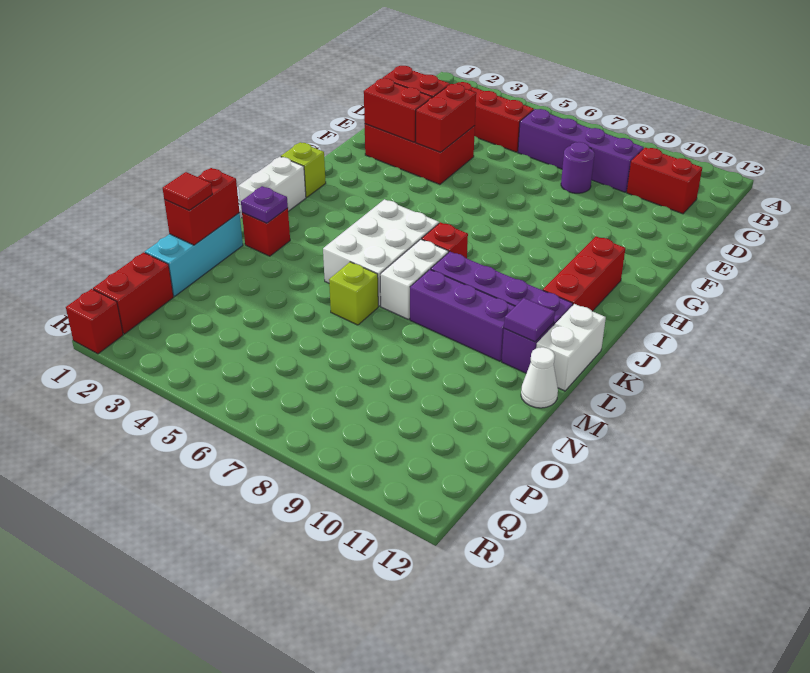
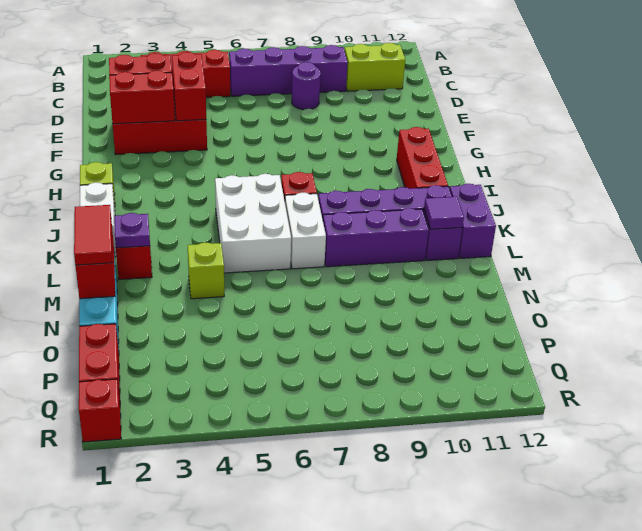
red 1x2 brick [627,147,702,214] -> lime 1x2 brick [345,43,405,91]
white 1x2 brick [536,304,606,391] -> purple 1x2 brick [450,184,496,258]
lime 1x1 brick [329,262,378,325] -> lime 1x1 brick moved to [188,242,224,299]
white 1x1 cone [521,347,558,408] -> none
red 1x1 tile [163,172,212,210] -> red 1x2 tile [74,205,112,265]

